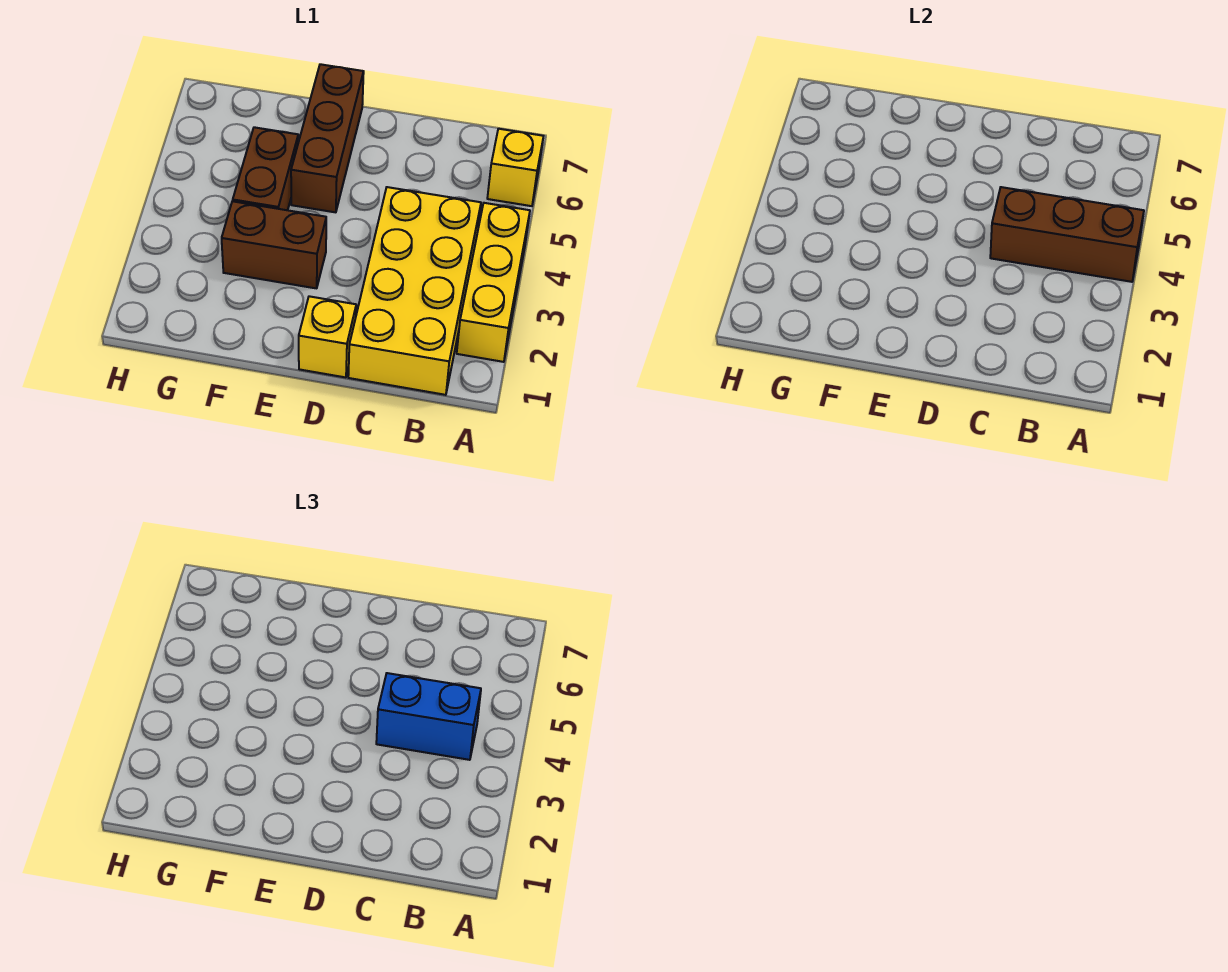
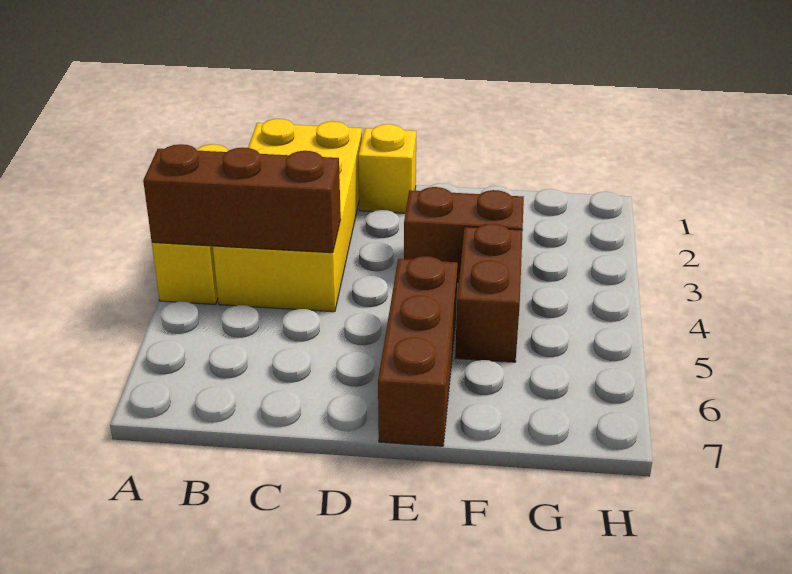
yellow 1x1 brick [487,129,543,206] -> none
blue 1x2 brick [376,673,481,760] -> none

